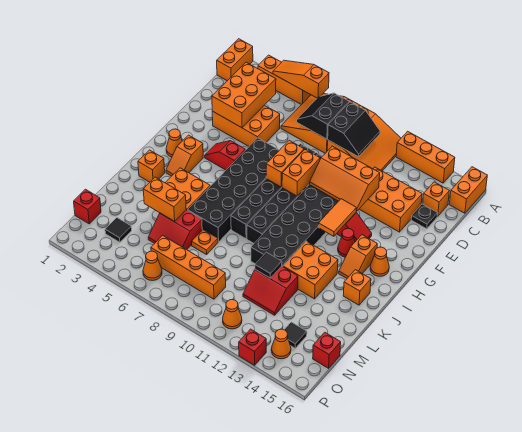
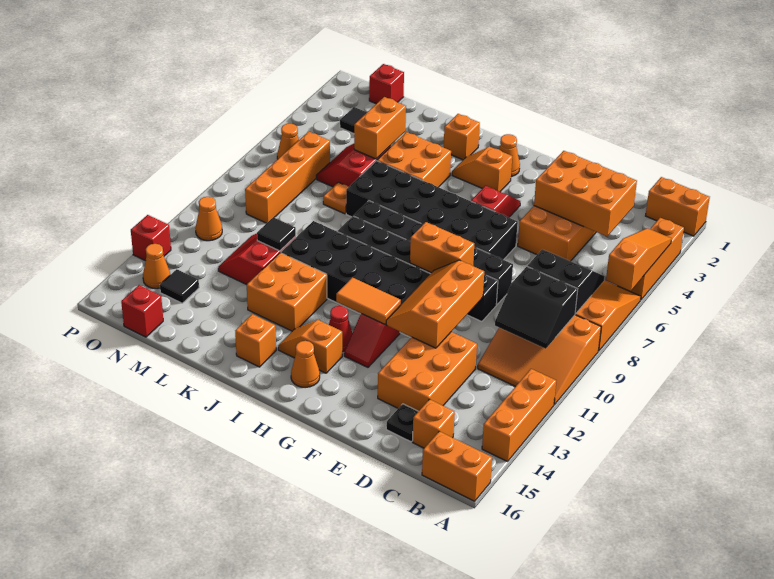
orange 1x2 brick [266,141,304,187] -> none

